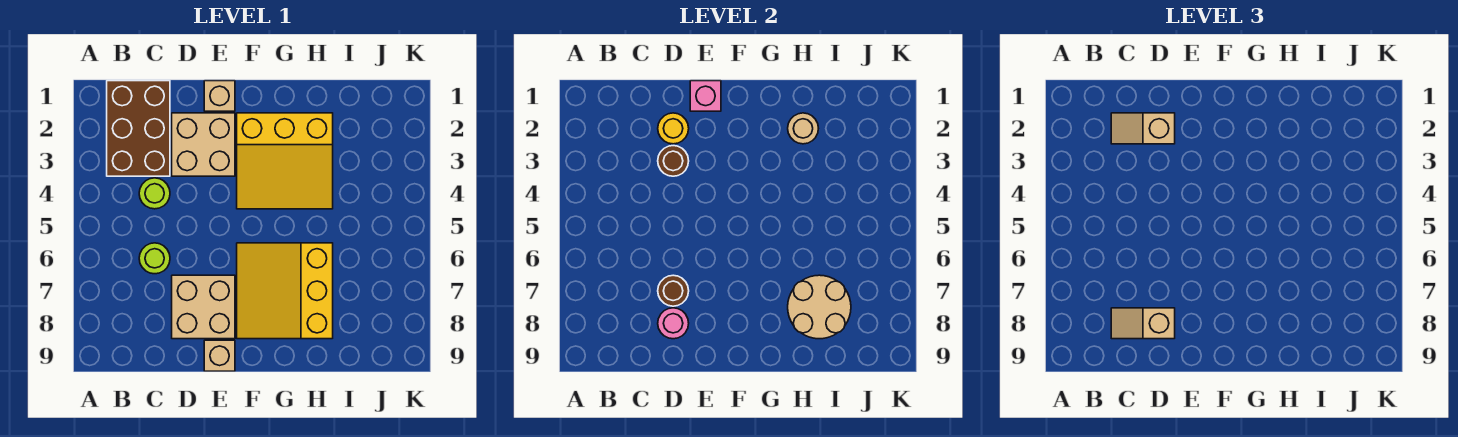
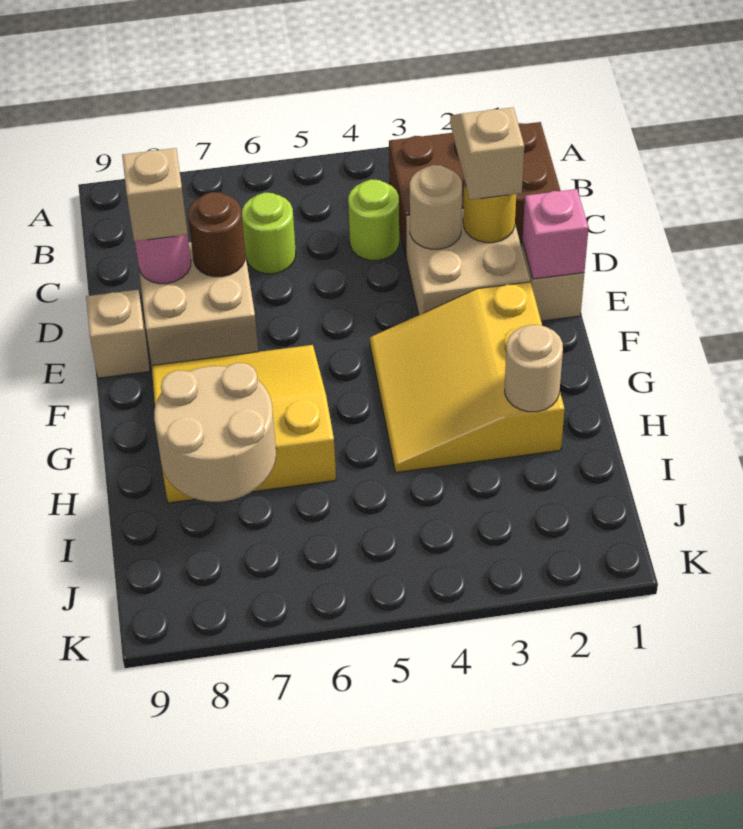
brown 1x1 round brick [658,146,689,176] -> tan 1x1 round brick [410,165,462,249]

